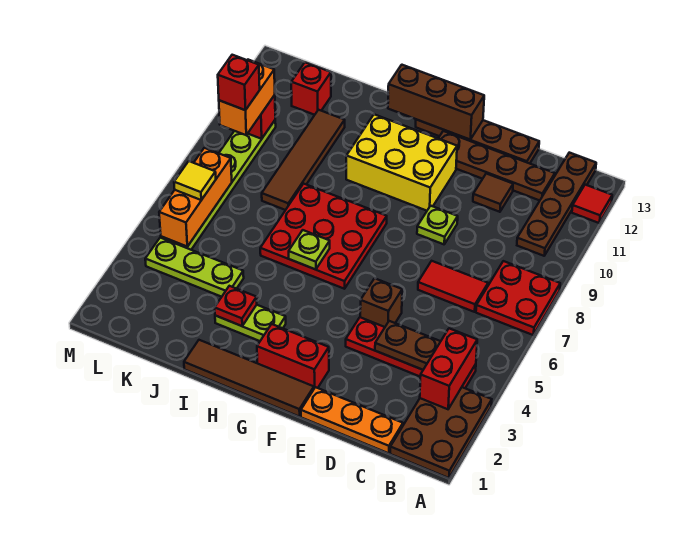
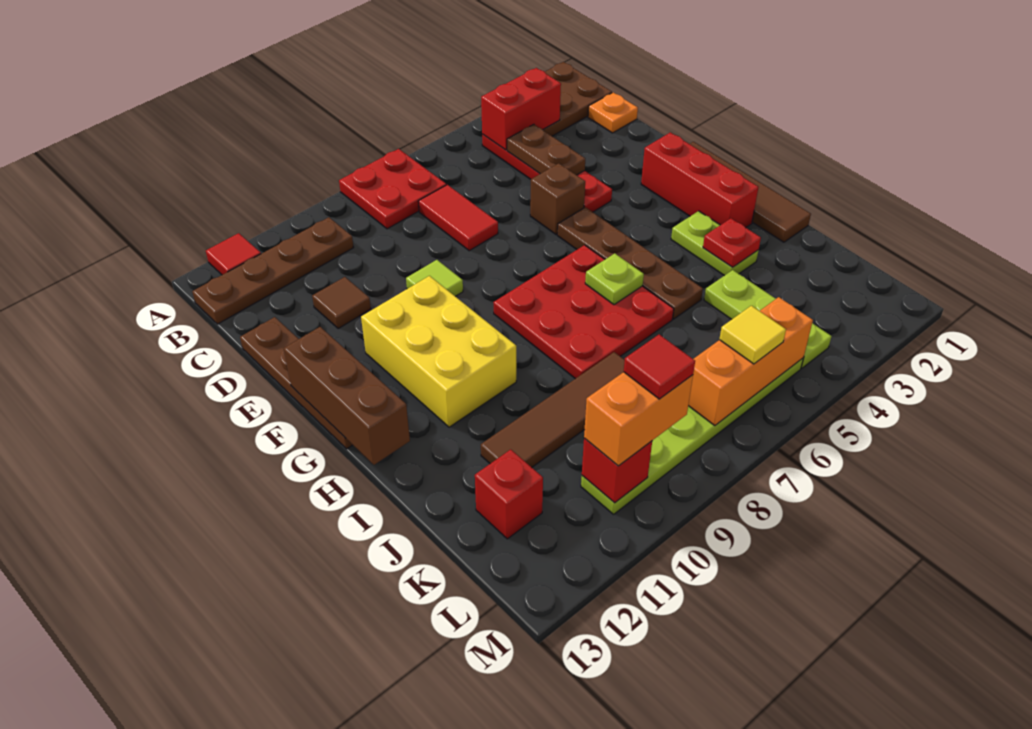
orange 1x3 plate [301,387,403,453] -> orange 1x1 plate [588,92,638,133]
brown 1x4 plate [438,131,555,200] -> brown 1x4 plate moved to [557,207,703,319]
lime 1x1 plate [417,206,458,244] -> lime 1x1 tile [406,260,463,296]
red 1x2 brick [257,324,329,388] -> red 1x3 brick [641,132,758,228]
red 1x1 brick [218,55,260,110] -> red 1x1 tile [624,334,695,399]

